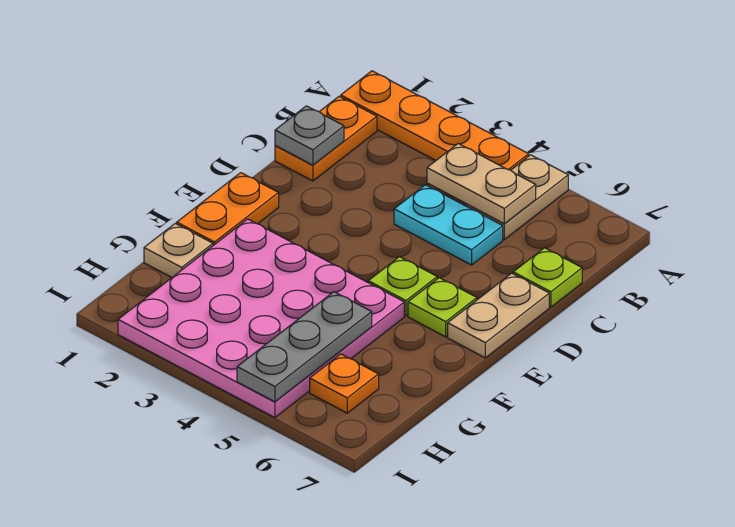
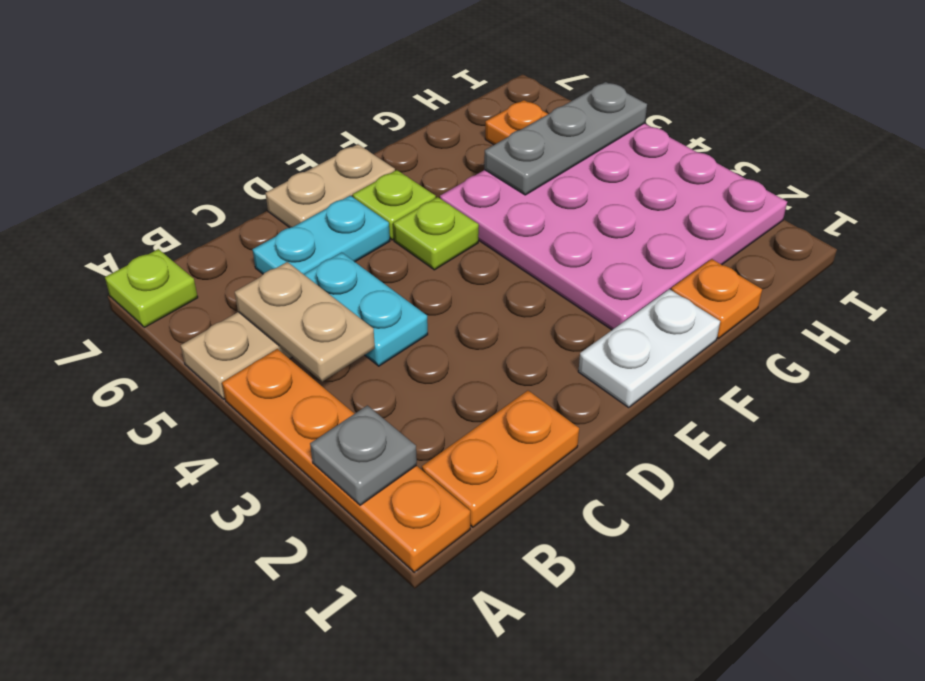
grey 1x1 plate [275,106,344,165] -> grey 1x1 plate moved to [310,405,417,505]
none -> cyan 1x2 plate [253,196,390,274]
lime 1x1 plate [513,248,582,307] -> lime 1x1 plate moved to [105,249,198,327]
orange 1x2 plate [177,173,279,245] -> white 1x2 plate [578,289,720,407]
tan 1x1 plate [144,224,213,277] -> orange 1x1 plate [671,259,762,338]

